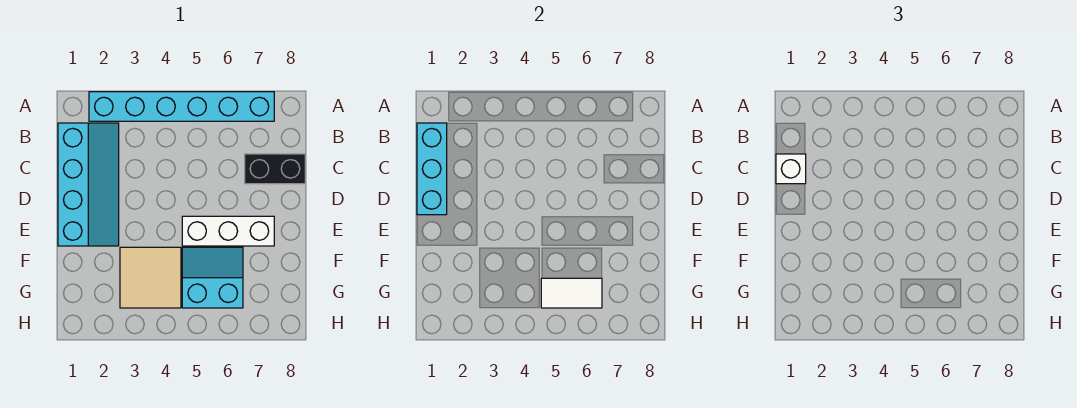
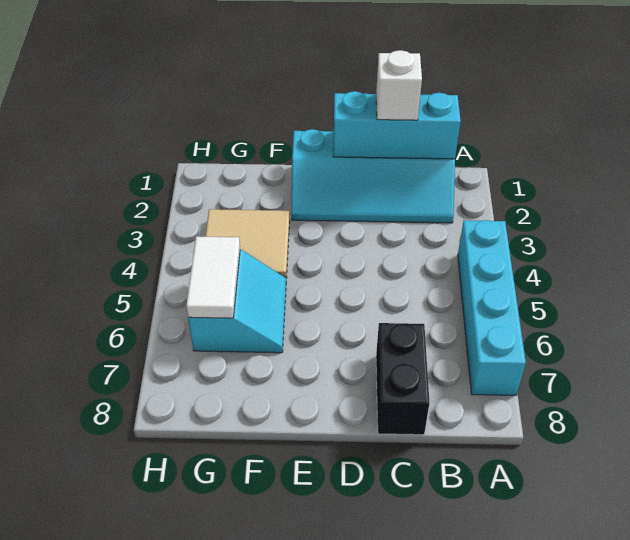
cyan 1x6 brick [89,92,274,121] -> cyan 1x4 brick [458,220,526,395]
white 1x3 brick [182,216,274,246] -> none

